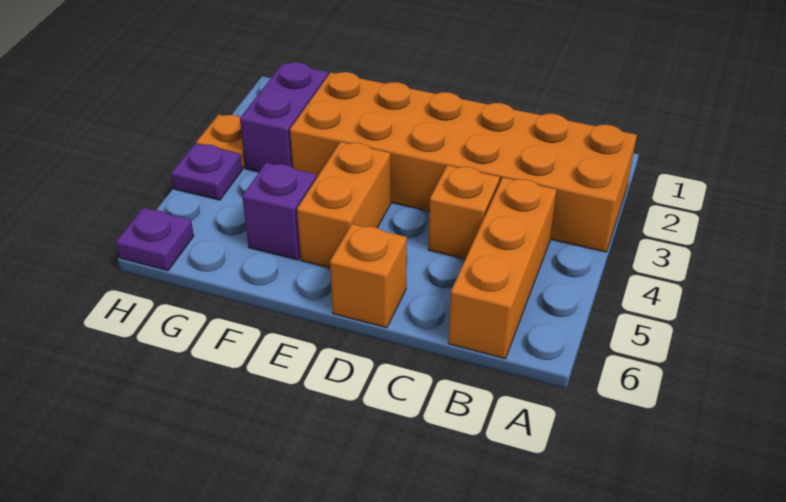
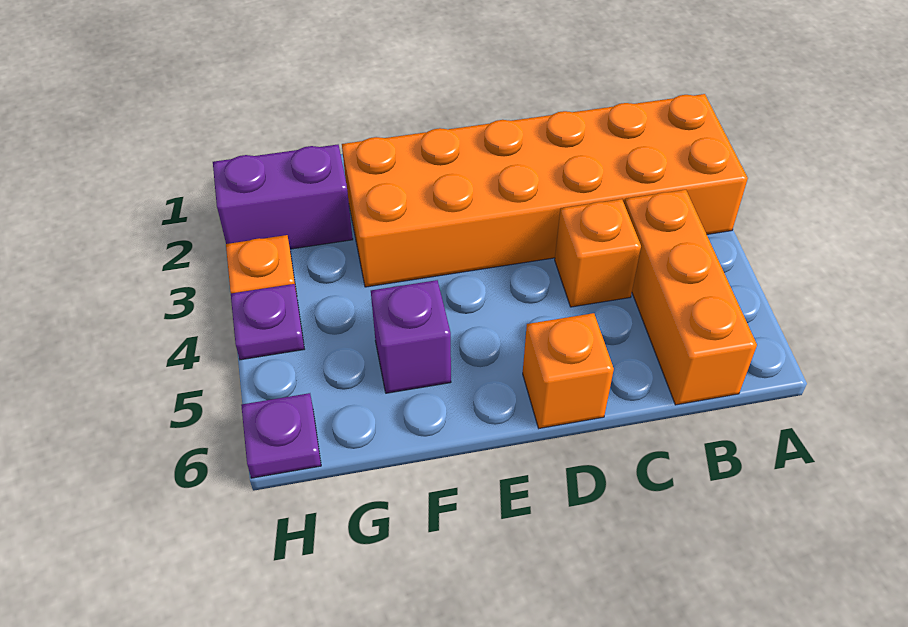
orange 1x2 brick [297,142,390,268] -> none
purple 1x2 brick [240,62,328,172] -> purple 1x2 brick turned to [213,145,353,249]

